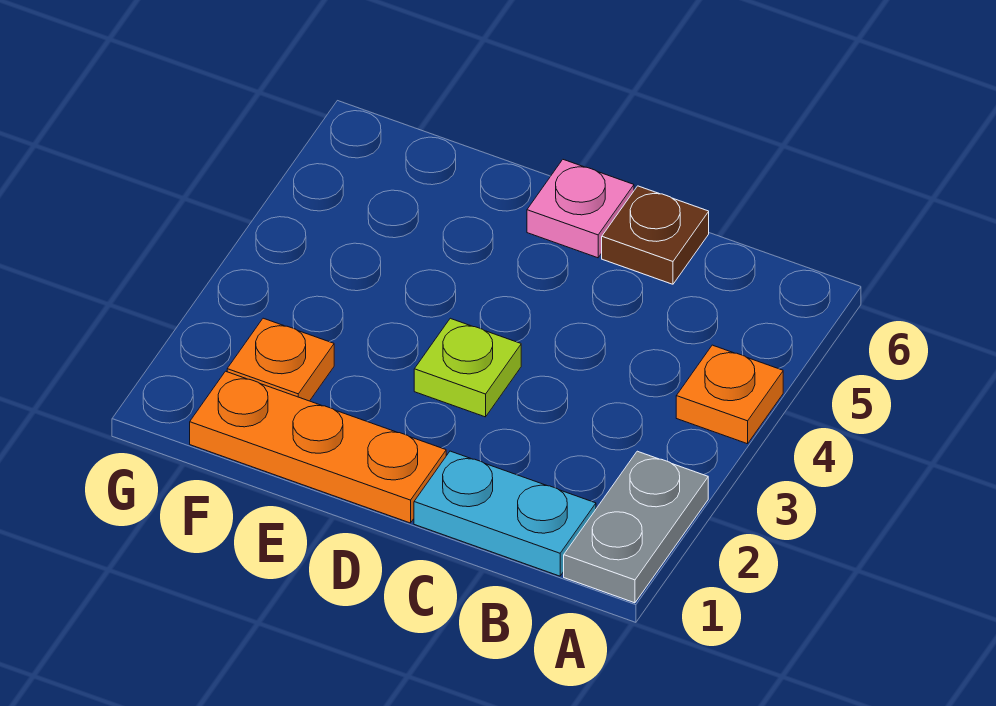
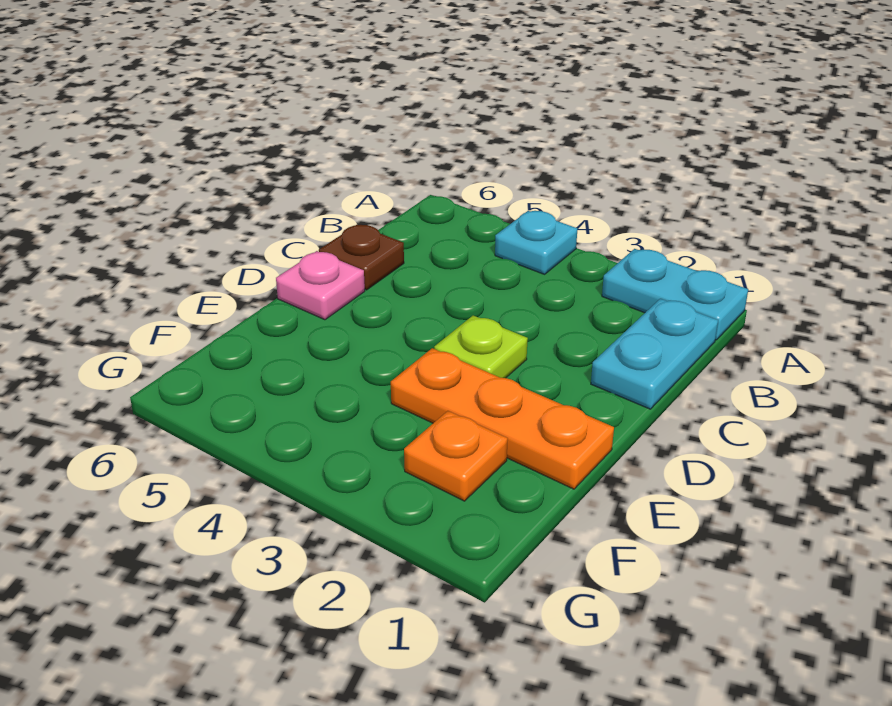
grey 1x2 plate [564,451,708,603] -> cyan 1x2 plate [602,249,748,340]
orange 1x1 plate [676,345,783,444] -> cyan 1x1 plate [495,211,577,274]
orange 1x3 plate [190,371,446,523] -> orange 1x3 plate turned to [391,348,614,489]

